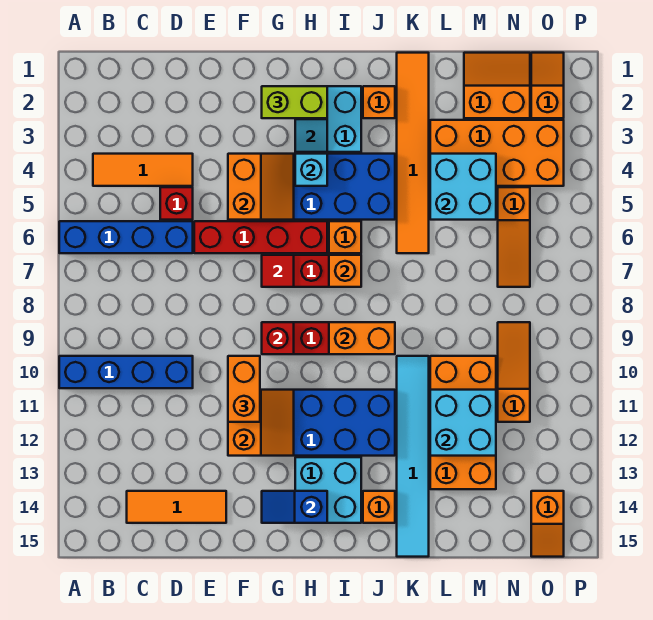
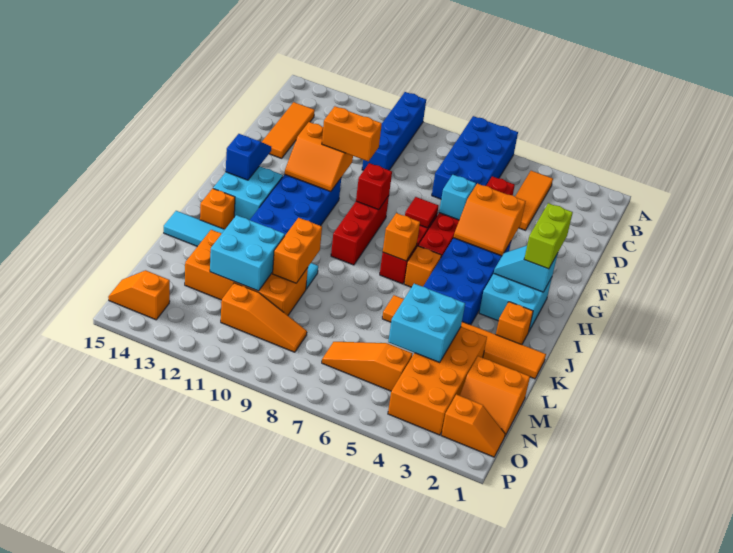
blue 1x4 brick [59,221,193,253] -> blue 2x4 brick [432,116,518,199]
cyan 1x1 brick [295,154,327,186] -> cyan 1x1 brick moved to [439,175,476,220]
orange 1x2 brick [329,322,395,354] -> orange 1x2 brick moved to [273,218,322,283]
orange 2x2 slope [464,53,530,118] -> orange 2x2 slope turned to [459,356,530,436]

